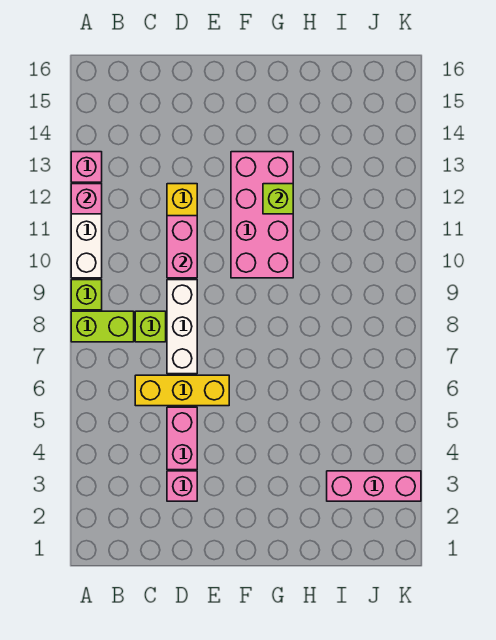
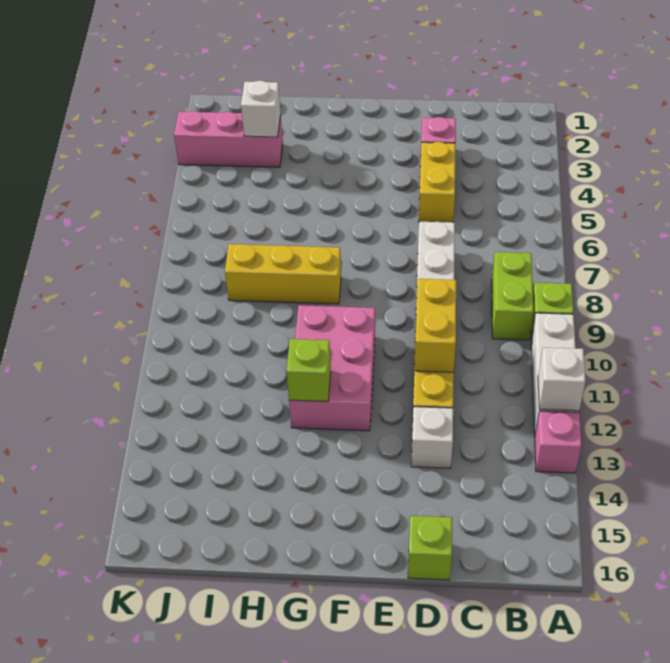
lime 1x2 brick [71,311,134,342] -> lime 1x2 brick turned to [492,252,534,340]
pink 1x1 brick [71,184,102,214] -> white 1x1 brick [538,347,586,411]
yellow 1x3 brick [135,375,229,406] -> yellow 1x3 brick moved to [225,244,341,304]
lime 1x1 brick [135,311,166,342] -> lime 1x1 brick moved to [408,516,452,580]
pink 1x2 brick [167,407,197,470] -> yellow 1x2 brick [419,142,455,223]
pink 1x2 brick [167,216,197,278] -> yellow 1x2 brick [415,279,456,372]
none -> white 1x1 brick [411,407,453,468]
pink 2x4 brick [231,152,293,278] -> pink 2x3 brick [289,305,375,431]
none -> white 1x1 brick [241,81,281,137]

